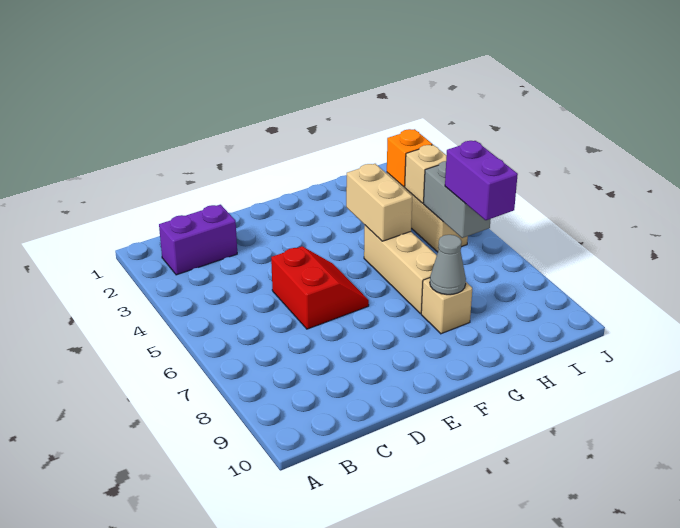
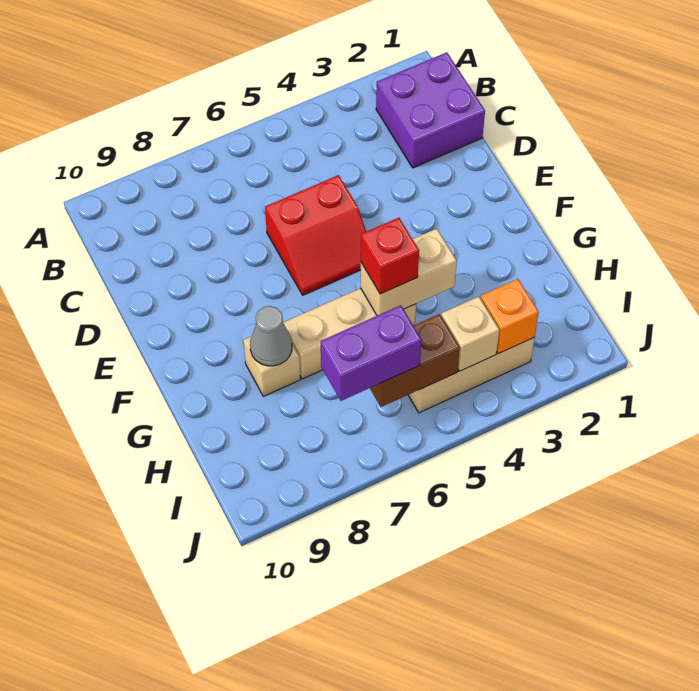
purple 1x2 brick [159,205,237,275] -> purple 2x2 brick [376,52,485,168]
none -> red 1x1 brick [361,218,419,294]
grey 1x2 brick [424,161,491,238] -> brown 1x2 brick [370,314,460,407]

